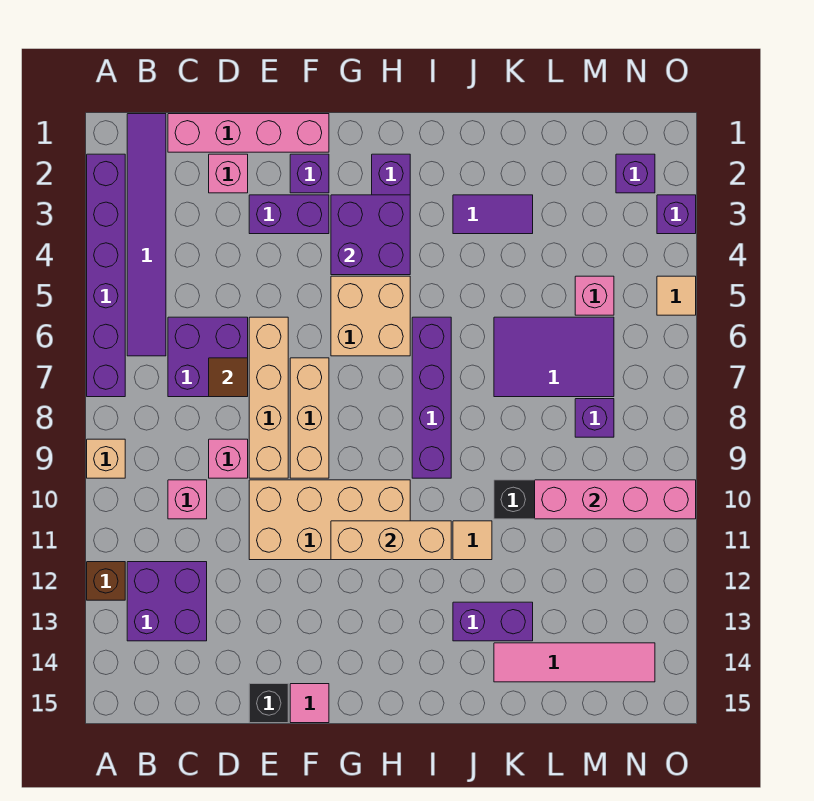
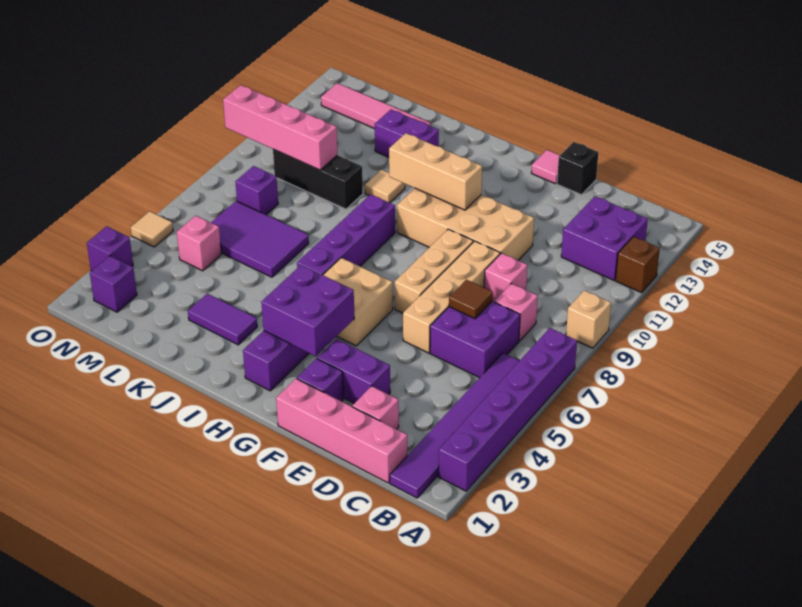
pink 1x1 brick [168,480,207,519] -> pink 1x1 brick moved to [494,284,538,341]

